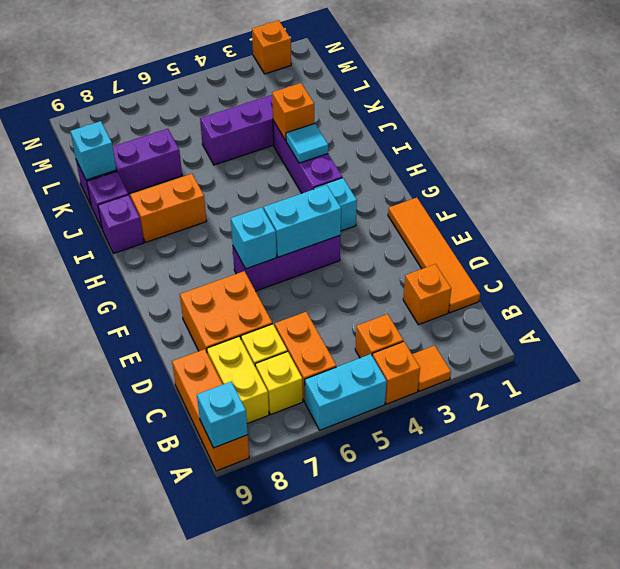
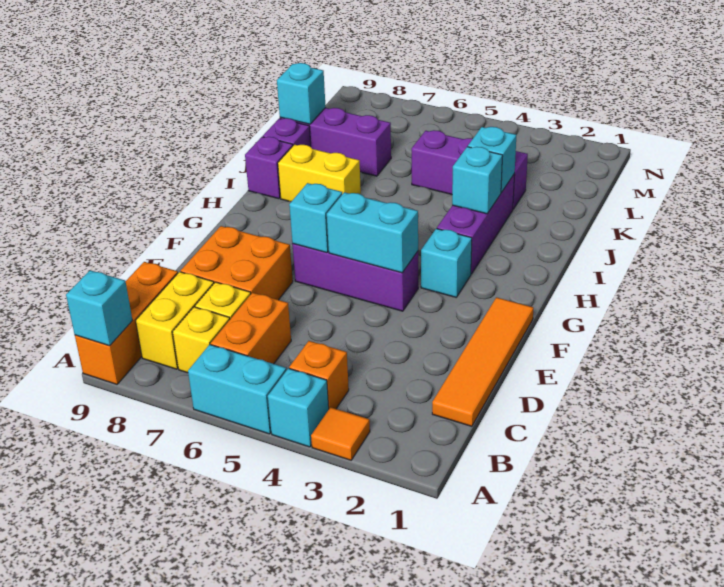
orange 1x1 brick [372,341,420,404] -> cyan 1x1 brick [268,368,329,447]
orange 1x1 brick [403,264,451,325] -> none
cyan 1x1 tile [286,123,328,163] -> cyan 1x1 brick [452,147,503,214]
orange 1x2 brick [130,174,206,242] -> yellow 1x2 brick [278,145,361,202]
orange 1x1 brick [272,83,314,140] -> cyan 1x1 brick [468,127,516,193]
orange 1x1 brick [252,20,291,74] -> none

